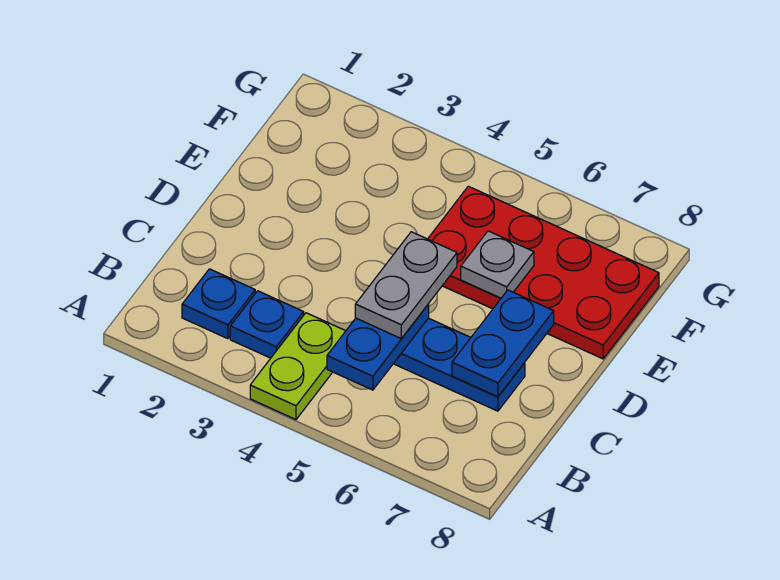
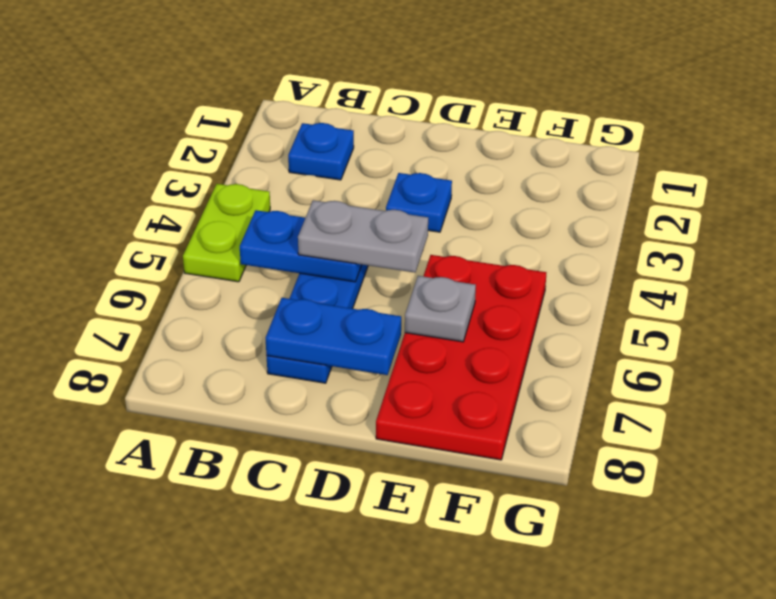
lime 1x2 plate [250,313,346,419] -> lime 1x2 plate turned to [183,184,270,282]
blue 1x1 plate [230,291,304,358] -> blue 1x1 plate moved to [386,173,452,232]

